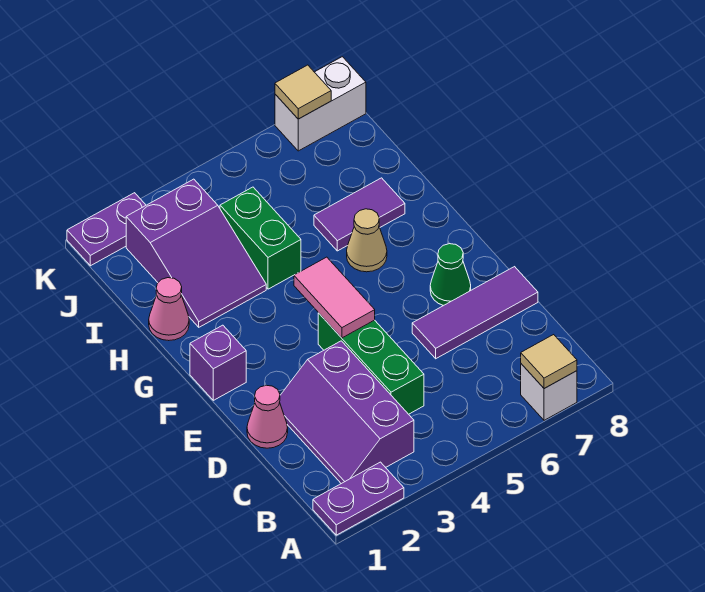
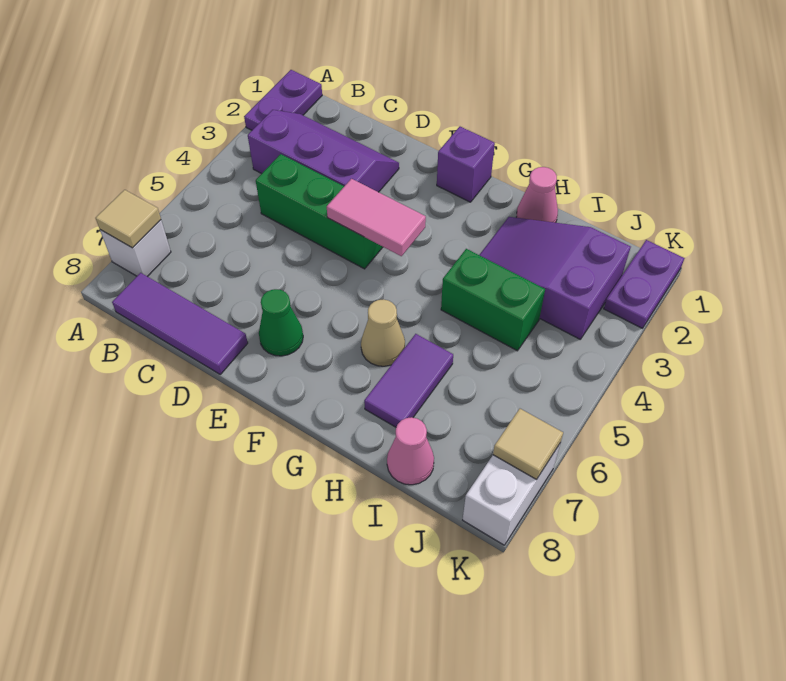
pink 1x1 cone [247,385,288,448] -> pink 1x1 cone moved to [387,417,434,485]
purple 1x3 tile [412,267,538,359] -> purple 1x3 tile turned to [112,273,248,374]

